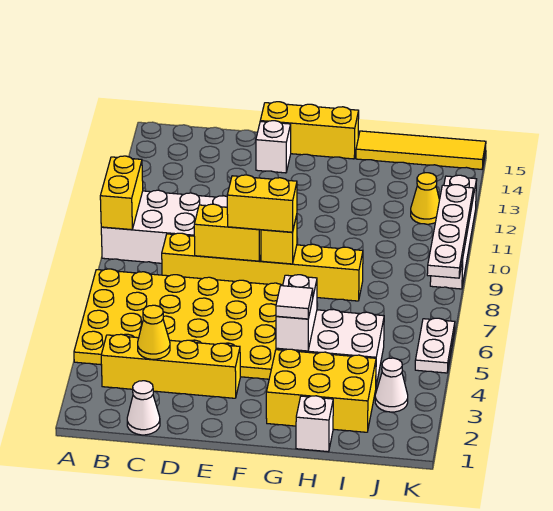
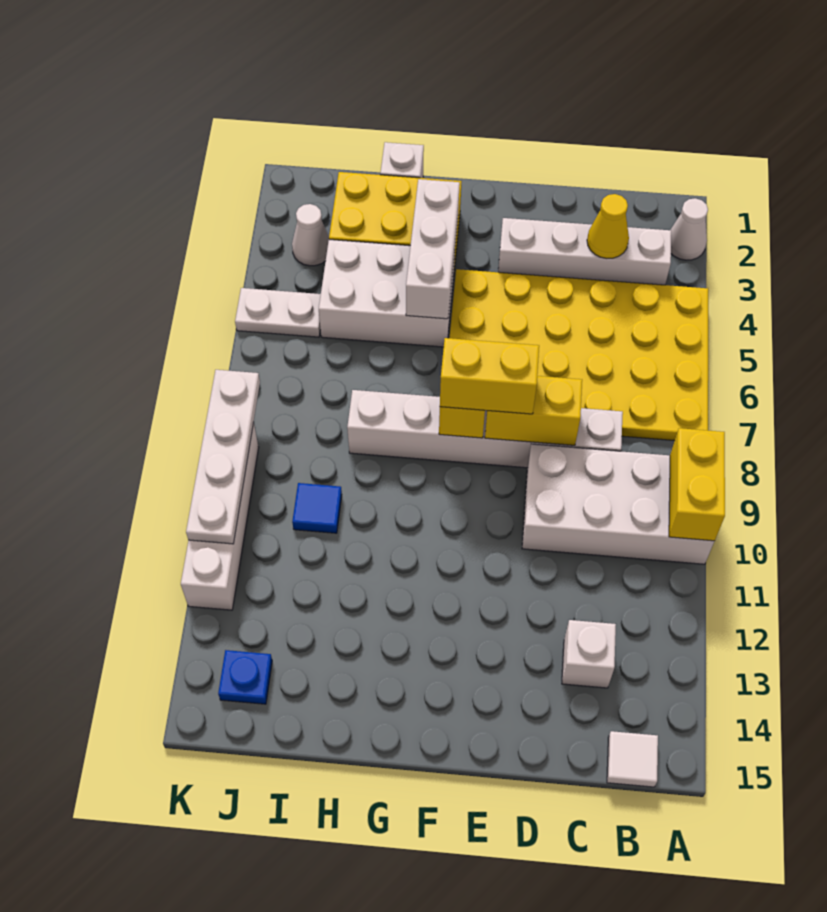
yellow 1x4 brick [101,334,240,398] -> white 1x4 brick [498,218,671,285]
white 1x1 cone [127,381,160,435] -> white 1x1 cone moved to [671,198,708,260]
yellow 1x6 brick [162,233,363,301] -> white 1x6 brick [347,390,623,468]
white 1x1 brick [256,121,291,173] -> white 1x1 brick moved to [562,620,616,688]
yellow 1x3 brick [260,102,359,159] -> none
white 1x2 brick [276,275,317,351] -> white 1x3 brick [406,179,460,319]
white 1x1 tile [276,285,313,319] -> white 1x1 tile moved to [607,731,658,787]
yellow 1x4 tile [356,131,486,169] -> none
none -> blue 1x1 tile [292,483,342,533]
yellow 1x1 cone [411,173,439,224] -> none
none -> blue 1x1 plate [218,650,272,704]
white 1x2 plate [415,318,455,373] -> white 1x2 plate turned to [235,288,321,337]

